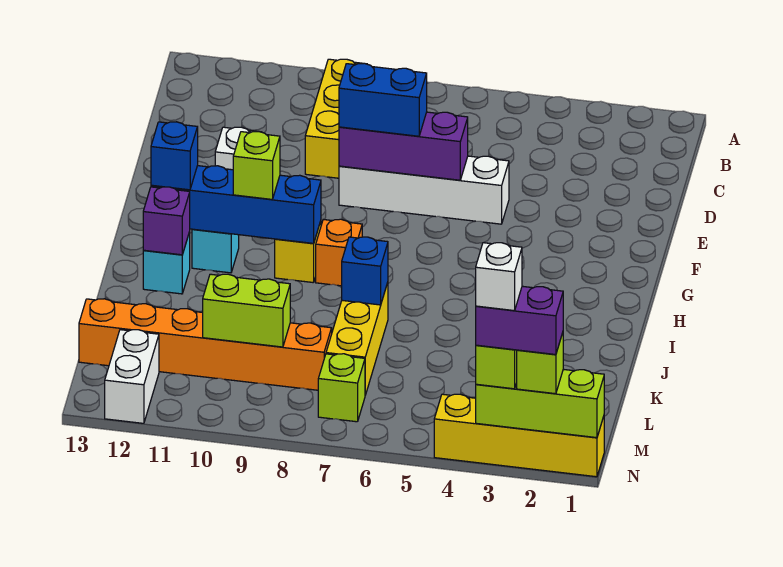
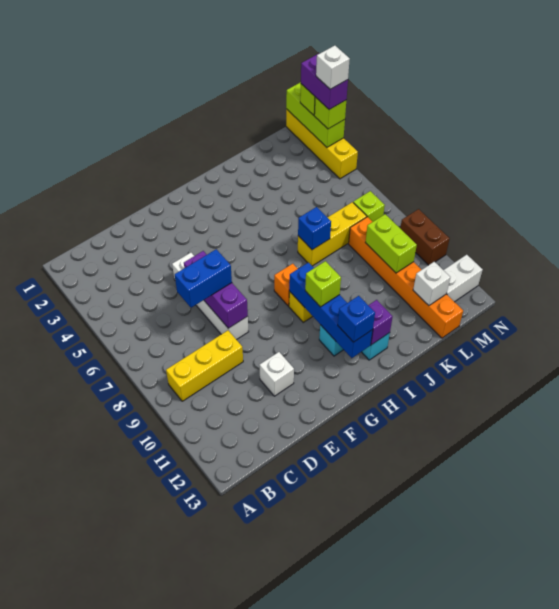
blue 1x2 brick [339,63,427,136] -> blue 1x2 brick turned to [175,249,232,308]
none -> white 1x1 brick [413,262,450,305]
none -> brown 1x2 brick [400,209,450,265]

